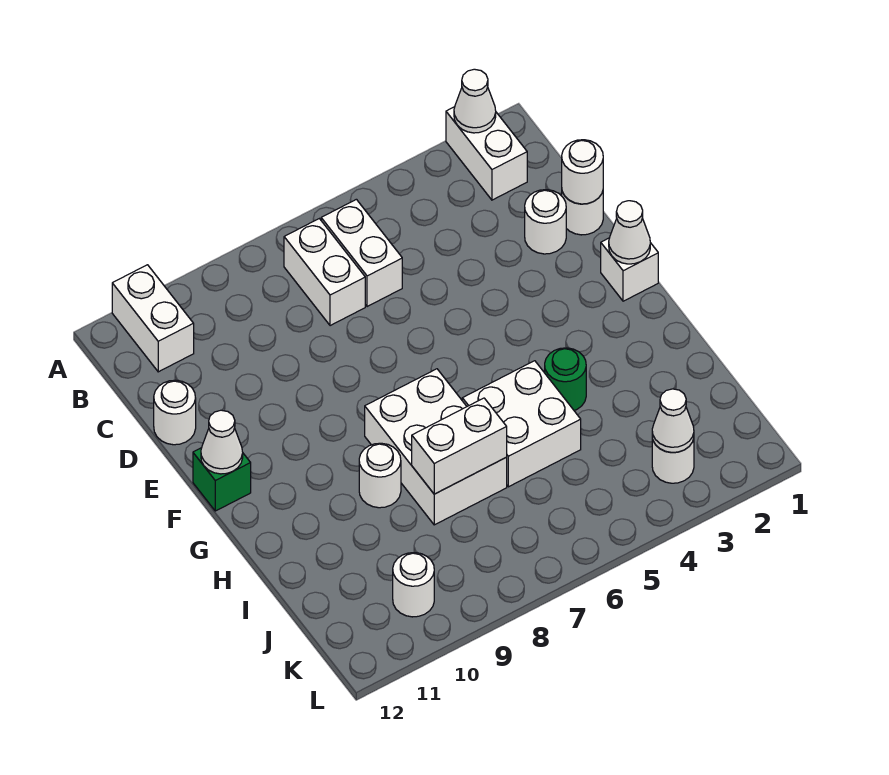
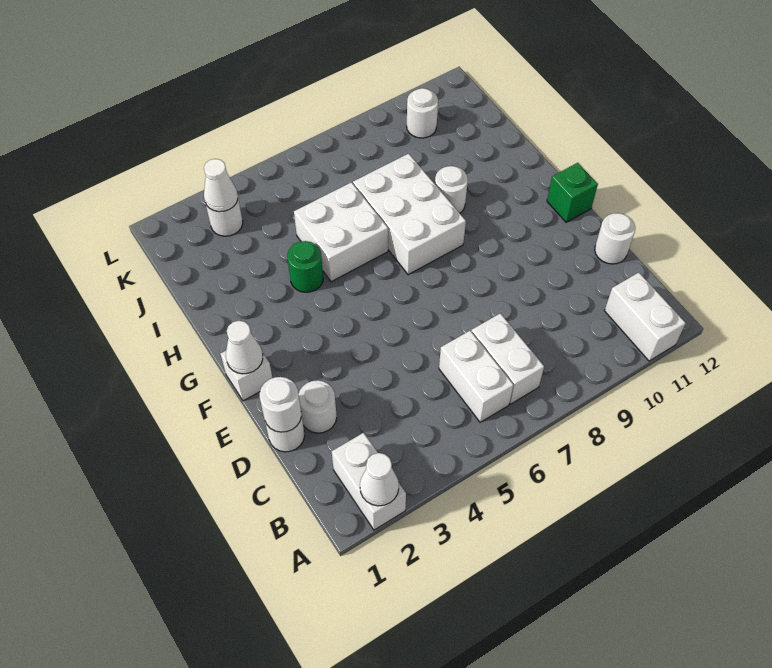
white 1x1 cone [201,410,243,474] -> none
white 1x2 brick [412,398,507,494] -> none

